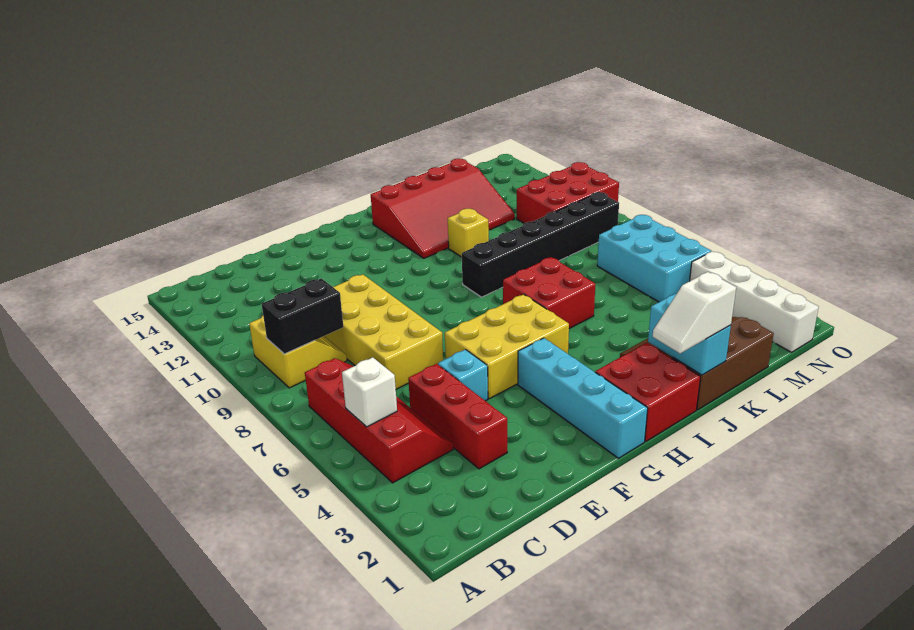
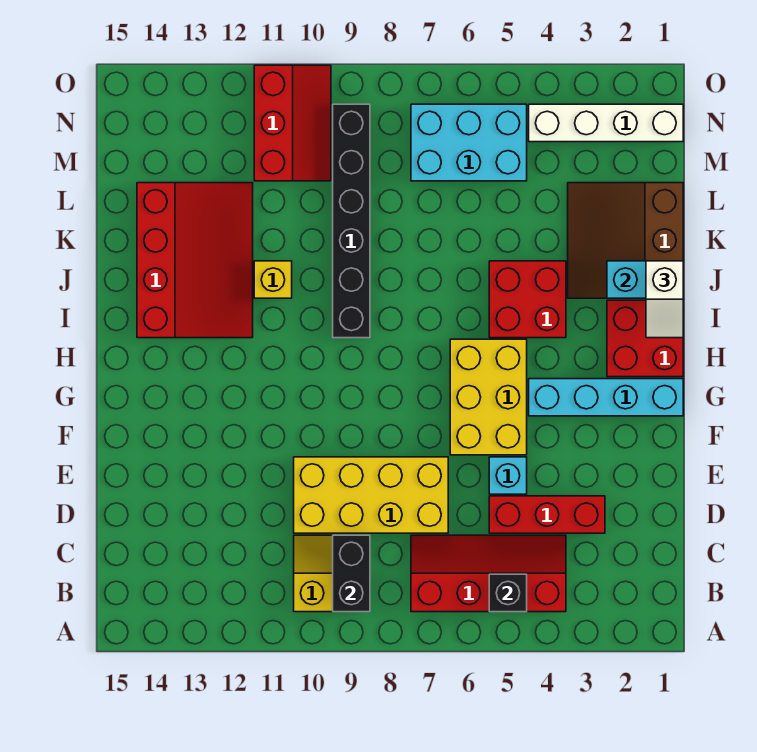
white 1x1 brick [342,357,397,427] -> black 1x1 brick [489,574,527,612]
red 2x2 brick [503,257,595,329] -> red 2x2 brick moved to [489,261,566,338]
red 2x3 brick [517,162,619,223] -> red 2x3 slope [254,65,331,181]

